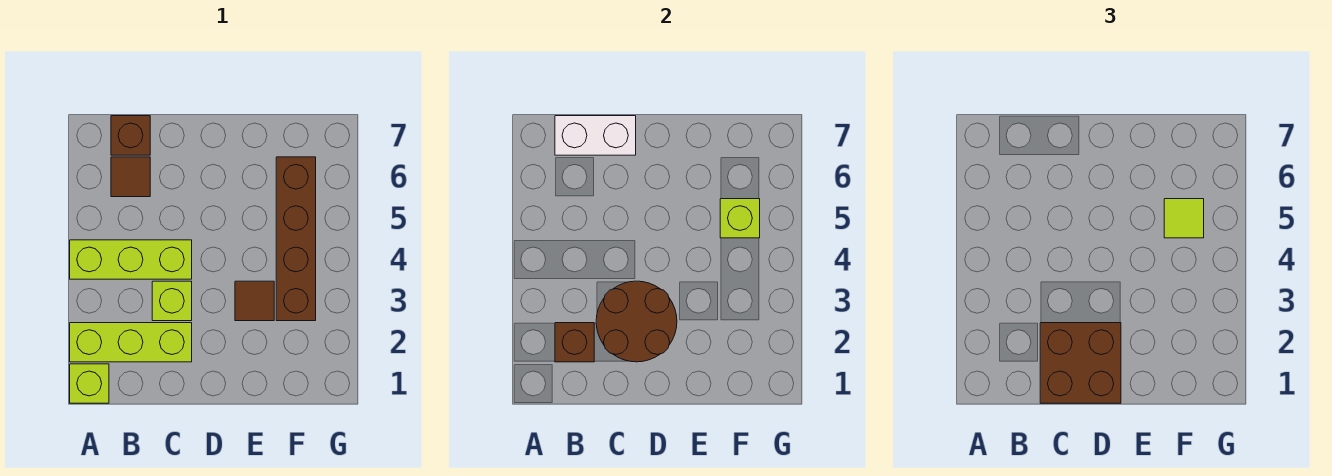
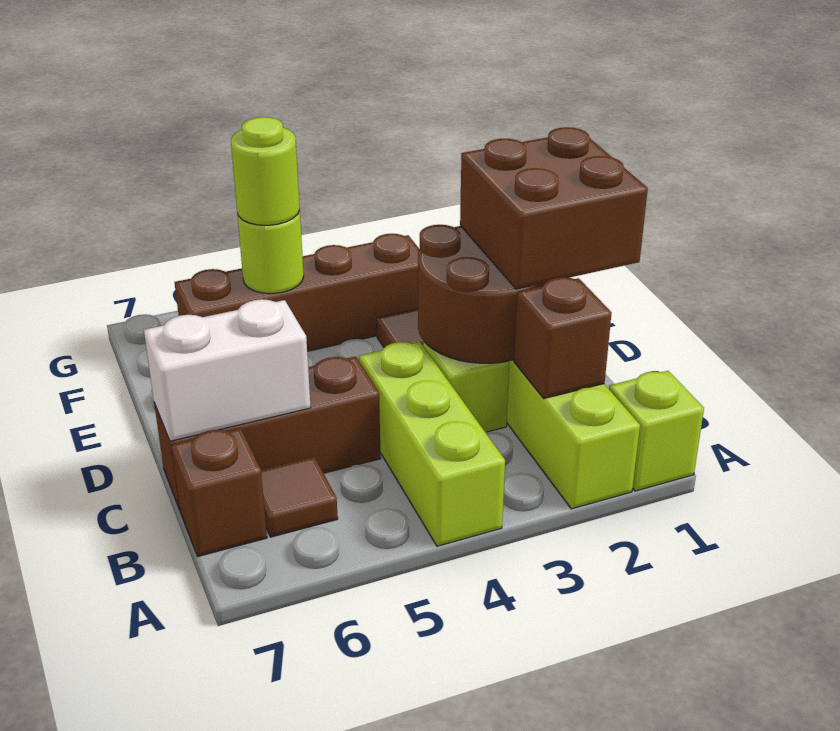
white 1x2 brick [555,116,636,155] -> white 1x2 brick turned to [144,299,311,441]
none -> brown 1x3 brick [154,356,381,510]
lime 1x1 brick [720,199,760,238] -> lime 1x1 round brick [237,211,304,294]
lime 1x1 tile [1164,199,1204,238] -> lime 1x1 round brick [231,117,300,225]

